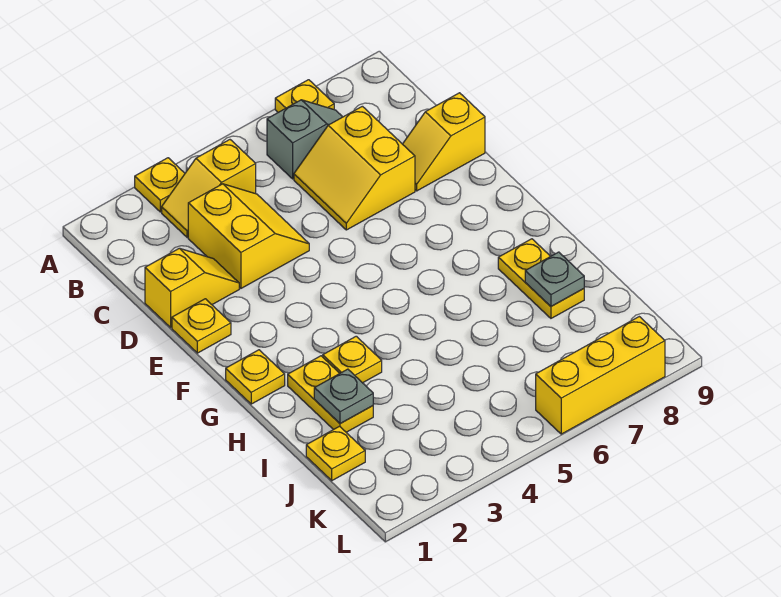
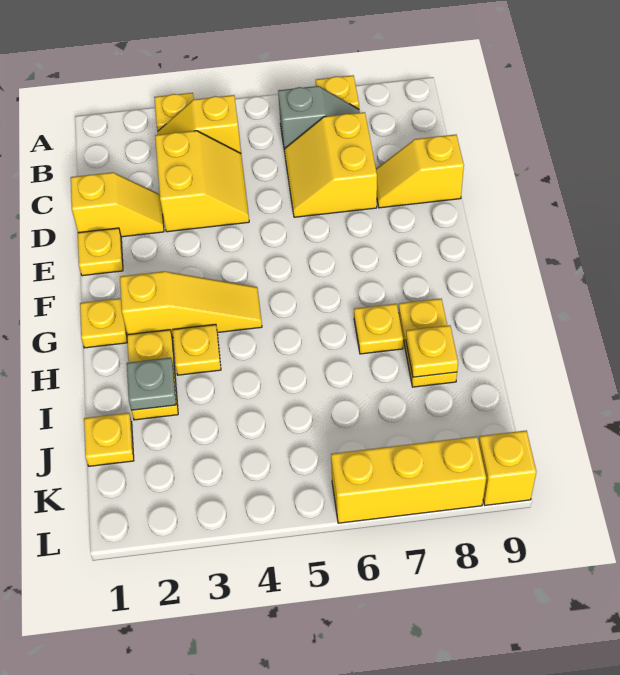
none -> yellow 1x3 slope [120,271,262,338]
none -> yellow 1x1 plate [354,304,403,354]
grey 1x1 plate [525,252,584,306] -> yellow 1x1 plate [406,325,458,377]
none -> yellow 1x1 brick [479,431,536,505]

